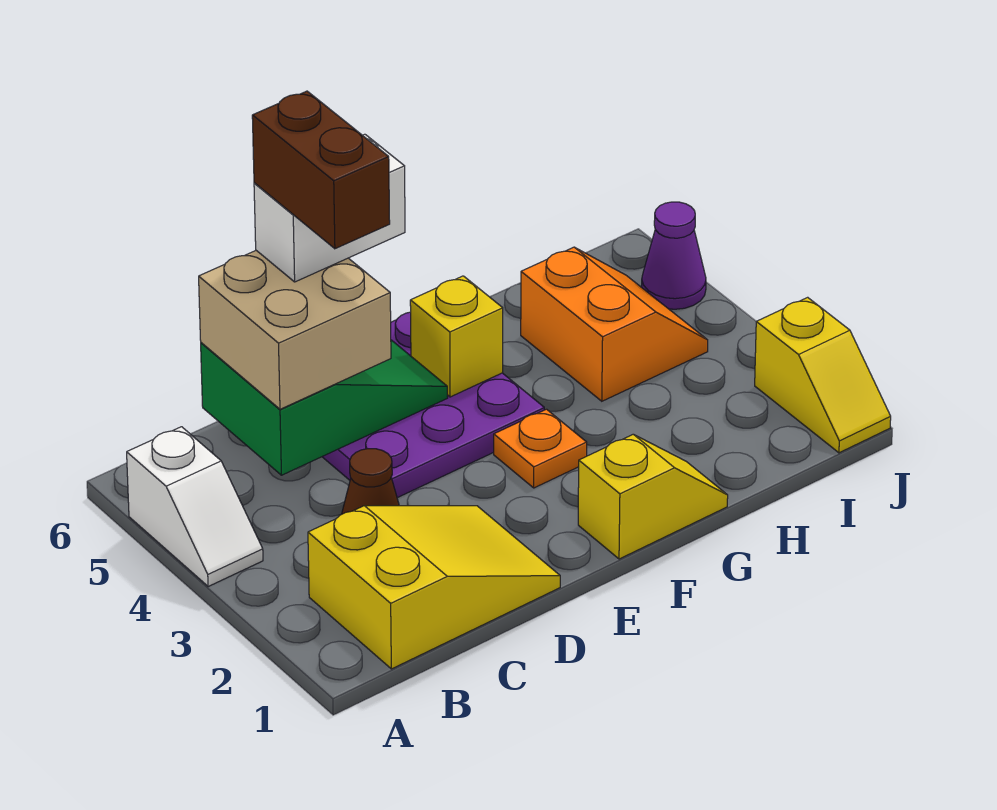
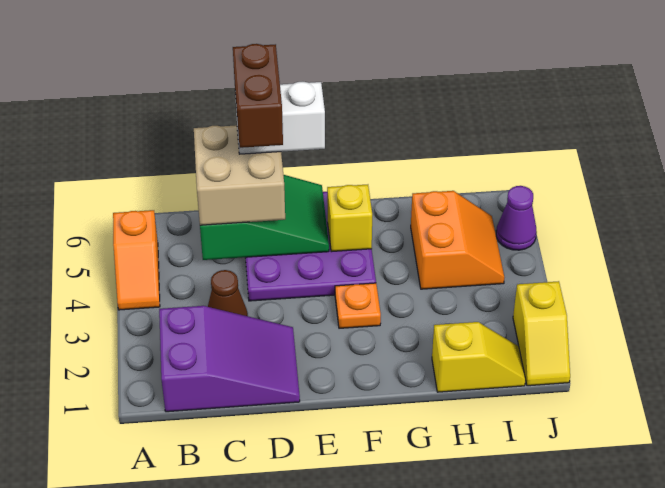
white 1x2 slope [127,427,263,587] -> orange 1x2 slope [113,210,160,310]
yellow 2x3 slope [308,506,560,669] -> purple 2x3 slope [159,306,300,412]
yellow 1x2 slope [578,434,728,559] -> yellow 1x2 slope moved to [432,322,526,392]

